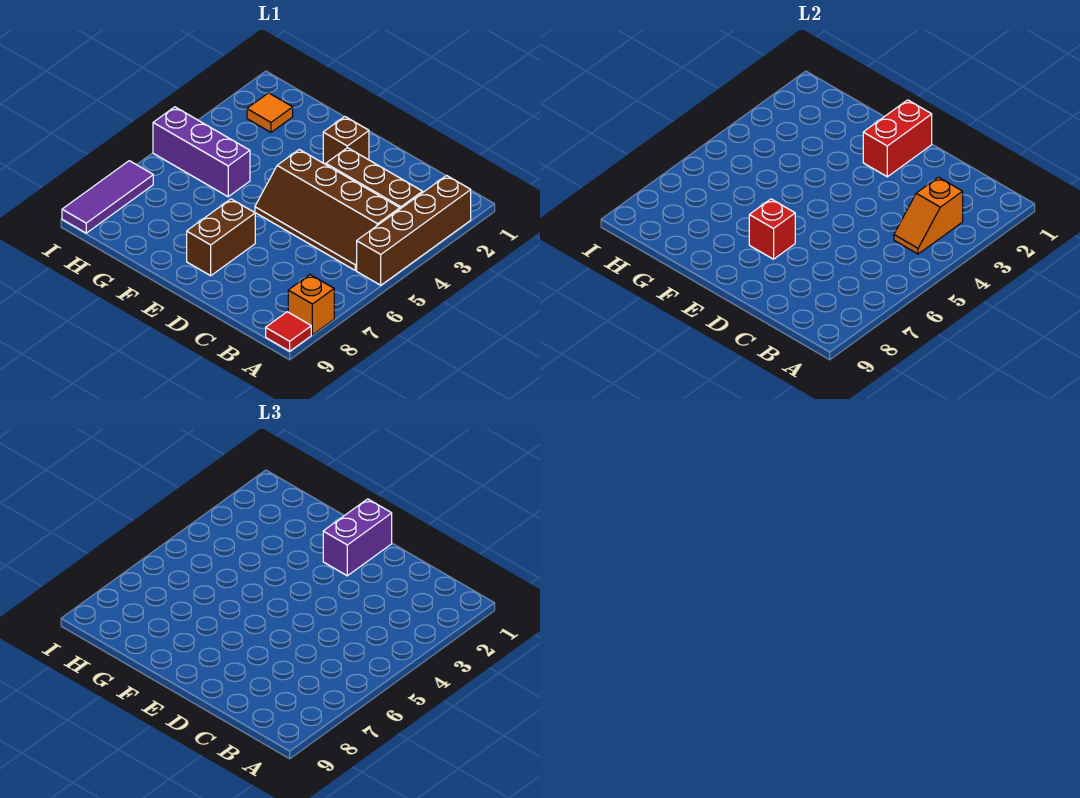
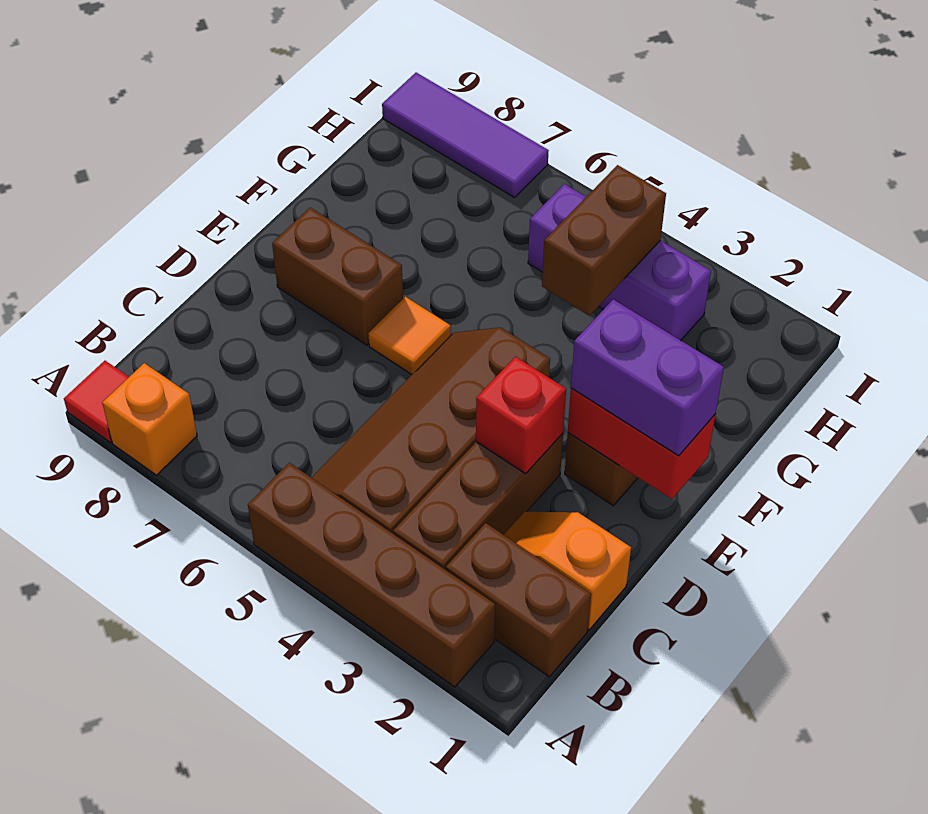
none -> brown 1x2 brick [446,523,591,677]
orange 1x2 slope [894,177,963,254] -> orange 1x2 slope moved to [504,512,631,630]
red 1x1 brick [749,199,795,259] -> red 1x1 brick moved to [476,357,566,474]
none -> brown 1x2 brick [542,165,666,315]
purple 1x3 brick [153,107,250,197] -> purple 1x3 brick turned to [528,184,711,340]
orange 1x1 tile [247,93,293,132] -> orange 1x1 tile moved to [368,297,451,374]

